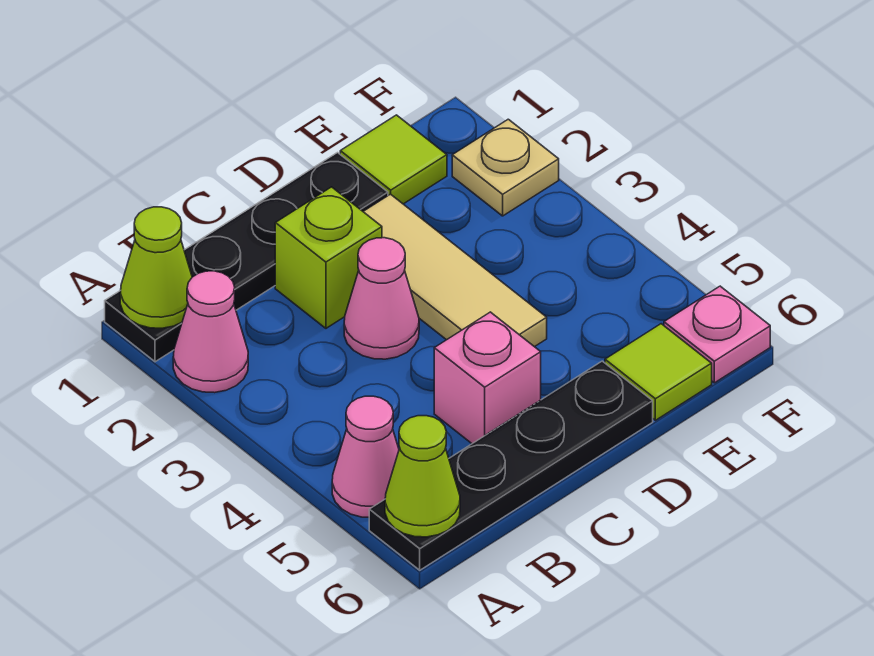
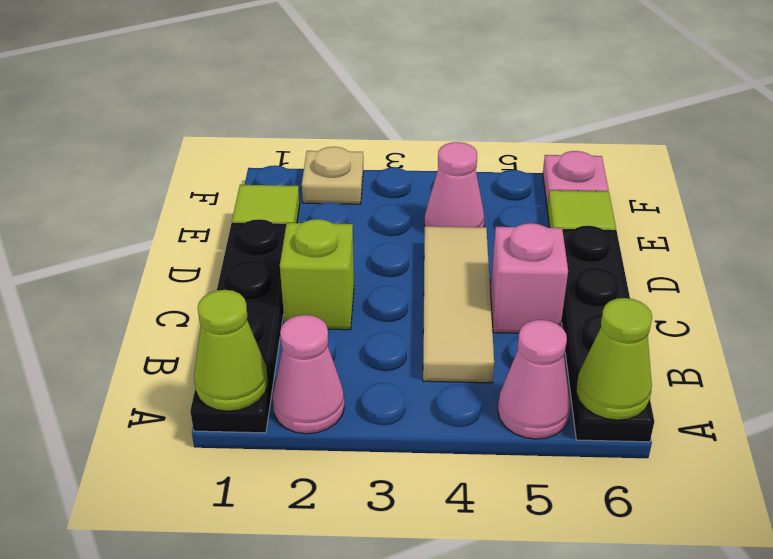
pink 1x1 cone [344,238,419,359] -> pink 1x1 cone moved to [424,142,485,227]
tan 1x3 tile [363,194,547,347] -> tan 1x3 tile turned to [423,226,494,383]

